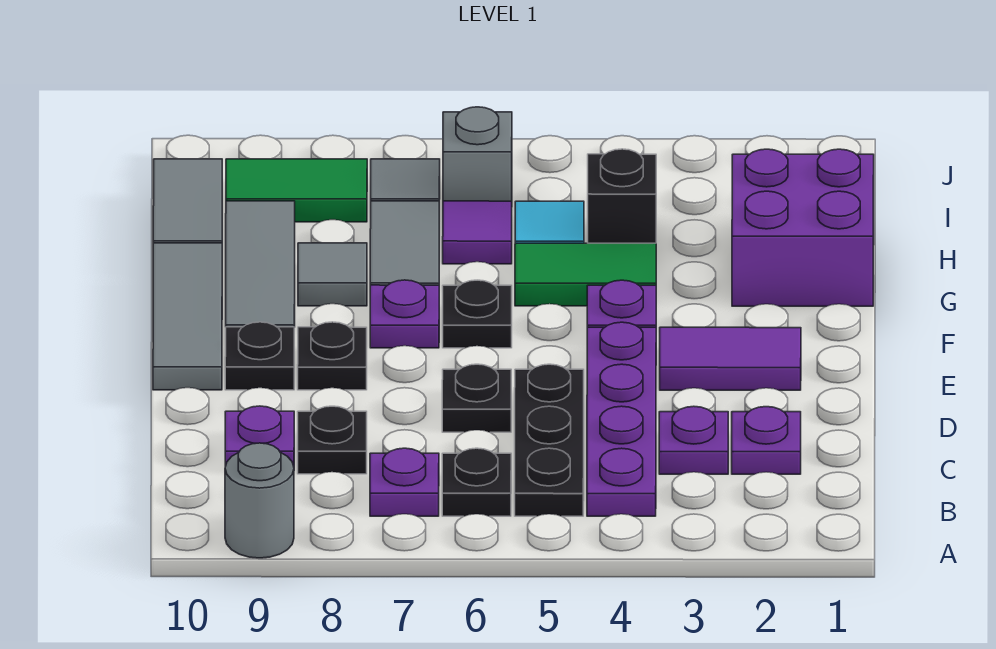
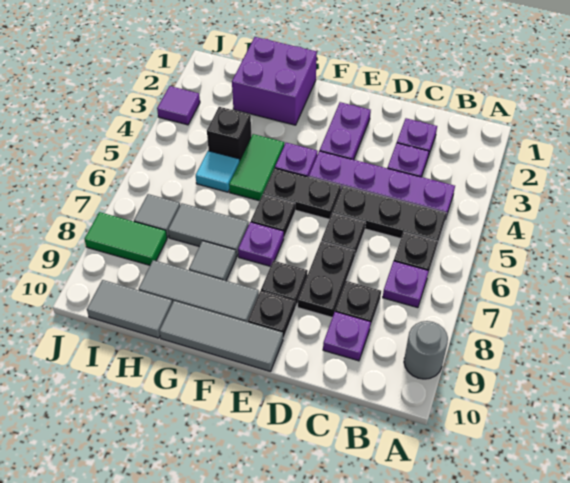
none -> black 1x2 plate [298,241,355,318]
purple 1x2 tile [660,327,801,390] -> purple 1x2 plate [320,102,371,160]
none -> black 1x2 plate [263,168,341,219]
purple 1x1 tile [443,201,512,264] -> purple 1x1 tile moved to [157,86,200,125]
grey 1x1 brick [443,107,512,201] -> none
green 1x2 tile [226,159,367,222] -> green 1x2 tile turned to [85,212,167,265]

